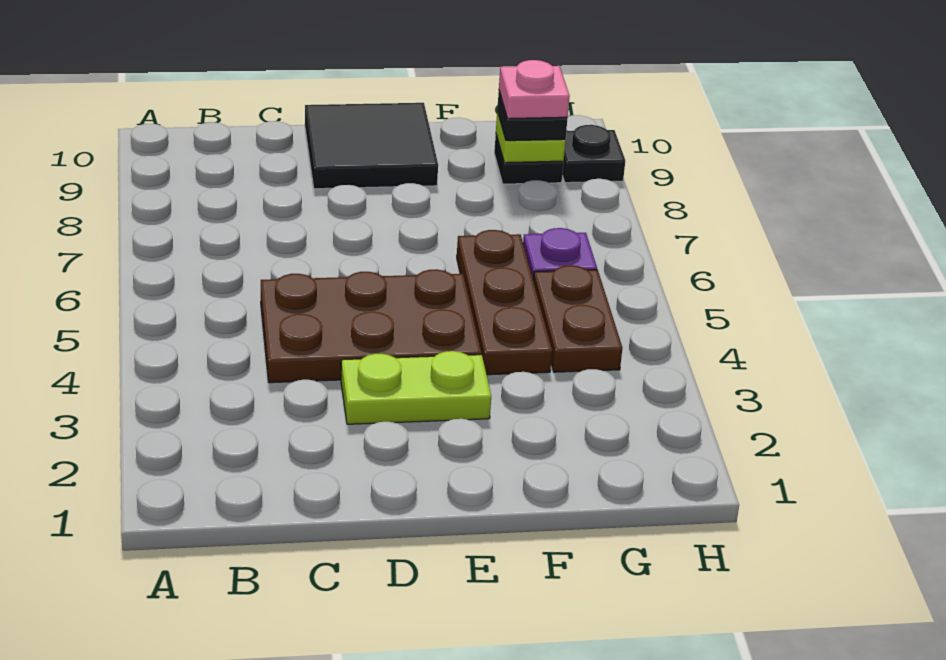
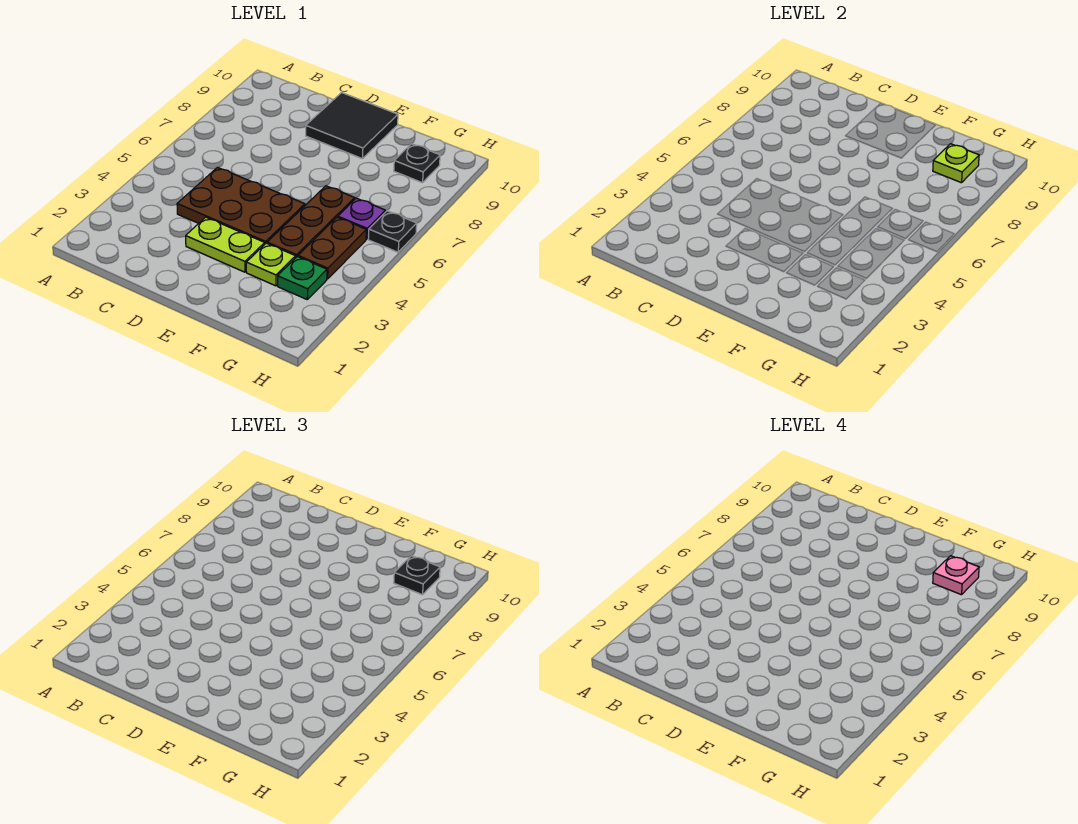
none -> lime 1x1 plate [246,243,296,286]
none -> green 1x1 plate [278,257,327,299]
black 1x1 plate [562,125,625,183] -> black 1x1 plate moved to [368,211,417,252]

